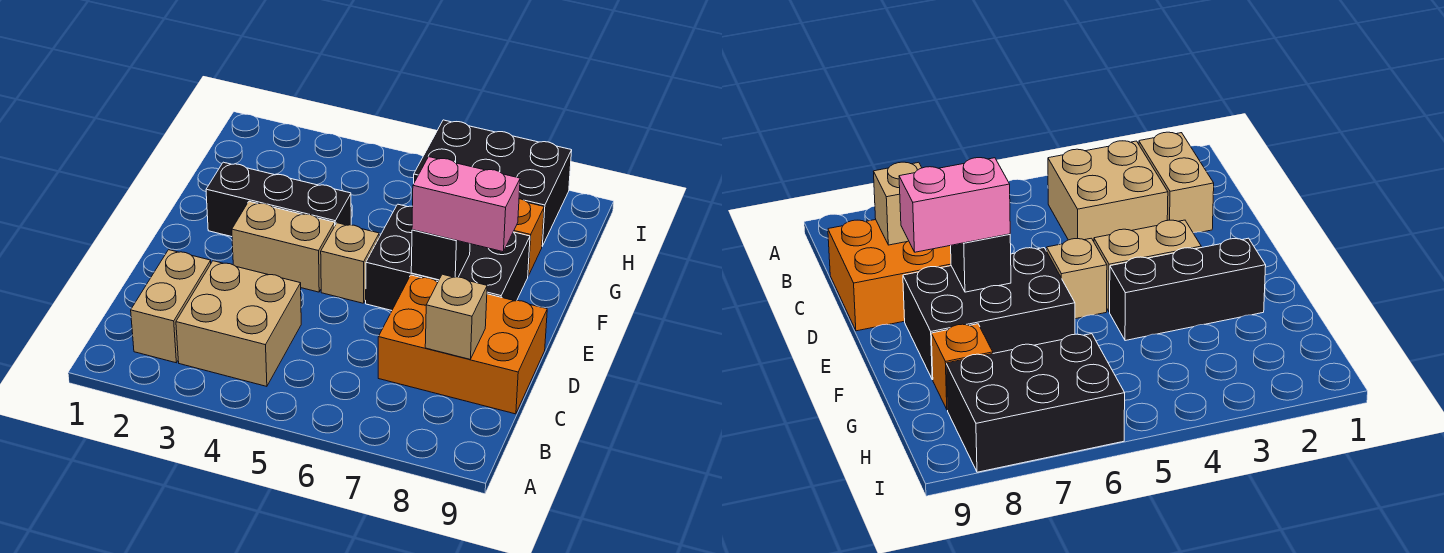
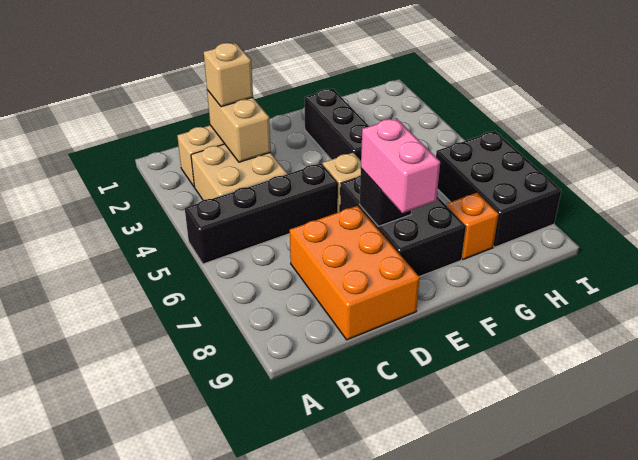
none -> black 1x4 brick [185,163,338,264]
tan 1x1 brick [425,274,487,359] -> tan 1x1 brick moved to [204,43,253,107]
tan 1x2 brick [232,201,335,292] -> tan 1x2 brick moved to [207,90,271,162]

